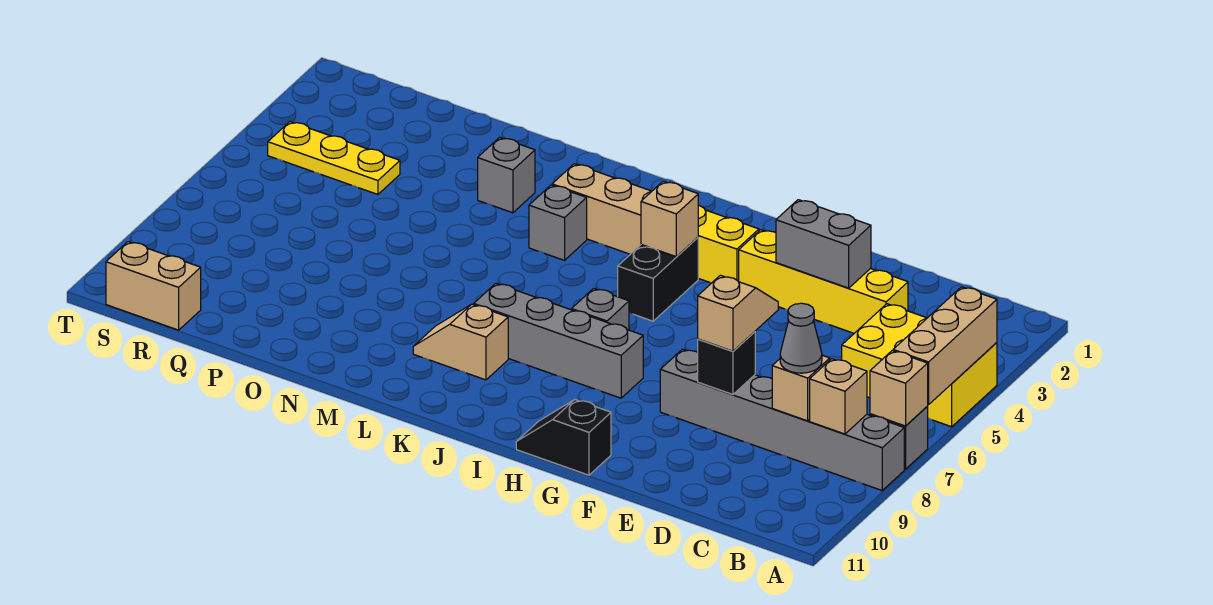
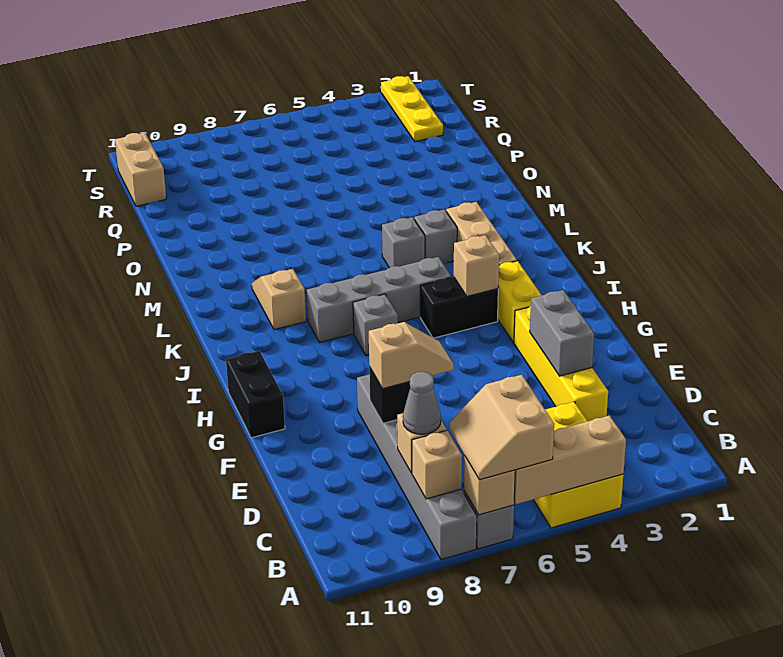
none -> tan 2x2 slope [449,375,554,480]
black 1x2 slope [516,400,611,475] -> black 1x2 brick [226,351,285,438]
grey 1x4 brick [474,283,643,398] -> grey 1x4 brick turned to [307,257,451,342]
grey 1x1 brick [478,137,535,213] -> grey 1x1 brick moved to [382,217,425,268]
yellow 1x3 plate [268,122,400,194] -> yellow 1x3 plate moved to [381,76,443,142]

